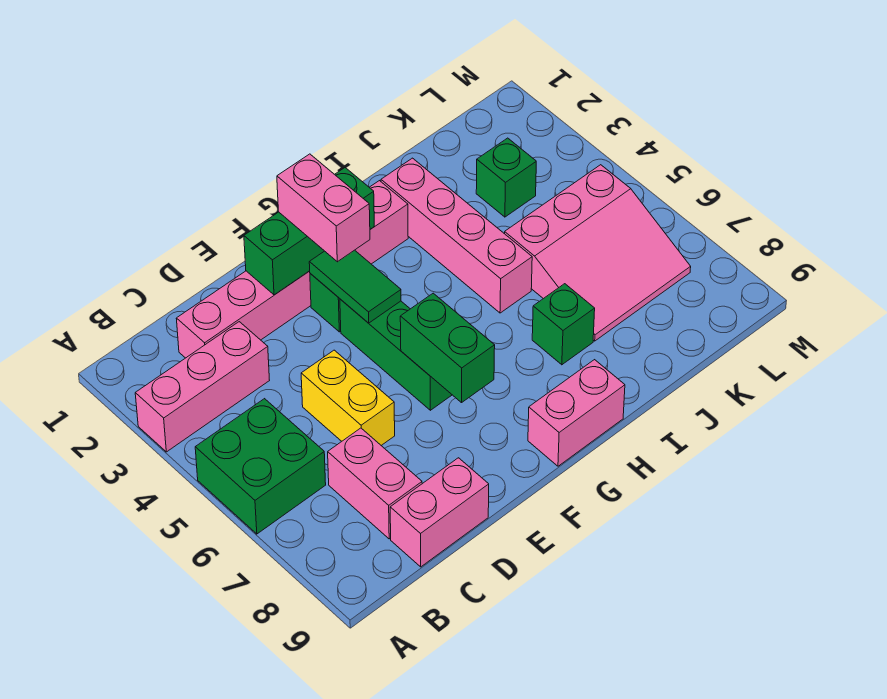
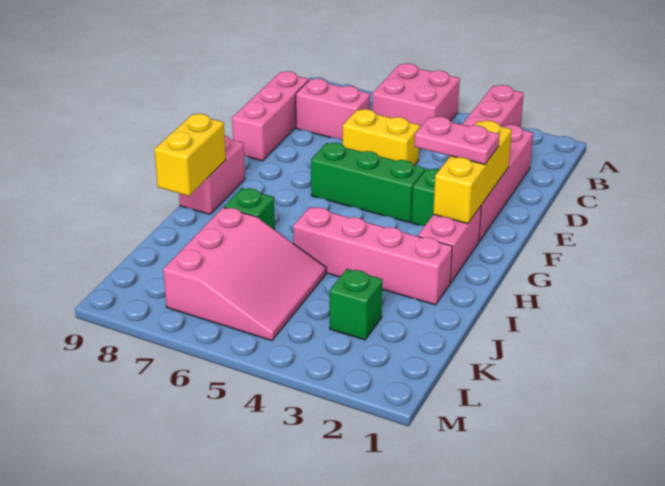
green 2x2 brick [195,399,326,534] -> pink 2x2 brick [372,63,460,127]
pink 1x2 brick [390,458,489,567] -> pink 1x3 brick [232,71,309,161]
green 1x3 brick [244,168,374,295] -> yellow 1x3 brick [433,121,512,224]
pink 1x2 brick [277,154,370,262] -> pink 1x2 plate [414,117,499,164]
green 1x2 tile [309,250,401,323] -> none
green 1x2 brick [400,293,495,403] -> none
none -> yellow 1x2 brick [154,114,226,196]
pink 3x3 slope [505,165,691,341] -> pink 3x3 slope turned to [163,207,326,341]

